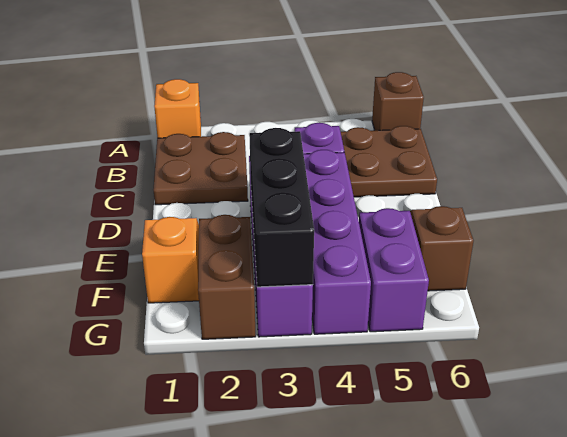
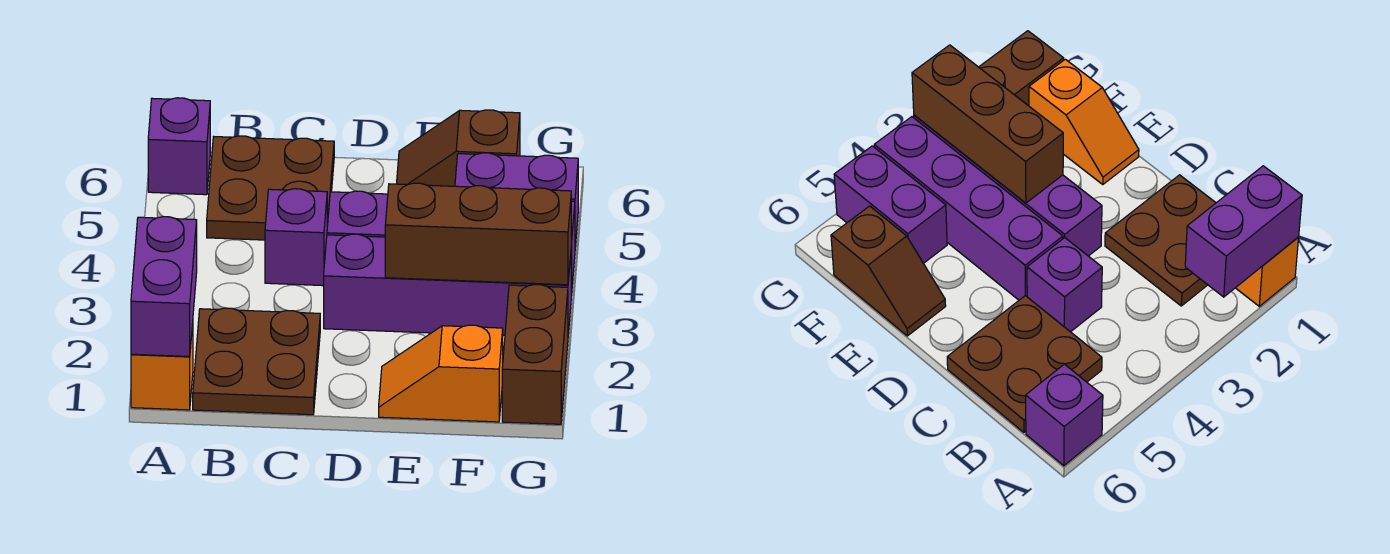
none -> purple 1x2 brick [131,217,197,357]
brown 1x1 brick [372,72,424,130] -> purple 1x1 brick [148,98,210,195]
black 1x3 brick [249,128,314,287] -> brown 1x3 brick [385,183,571,285]
brown 1x2 brick [198,215,256,339] -> brown 1x2 brick turned to [502,285,568,424]

